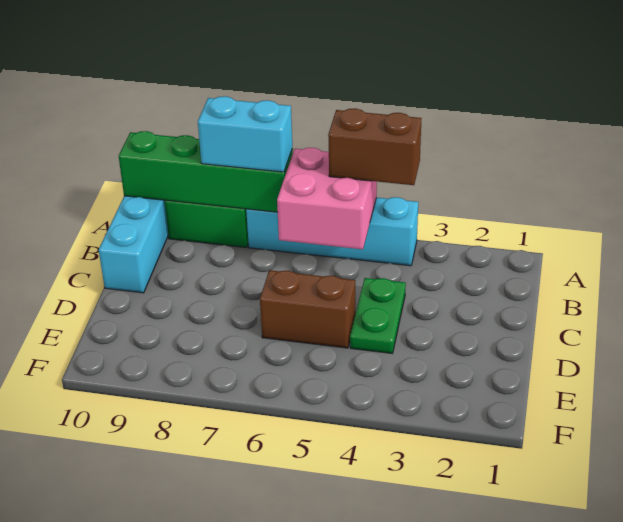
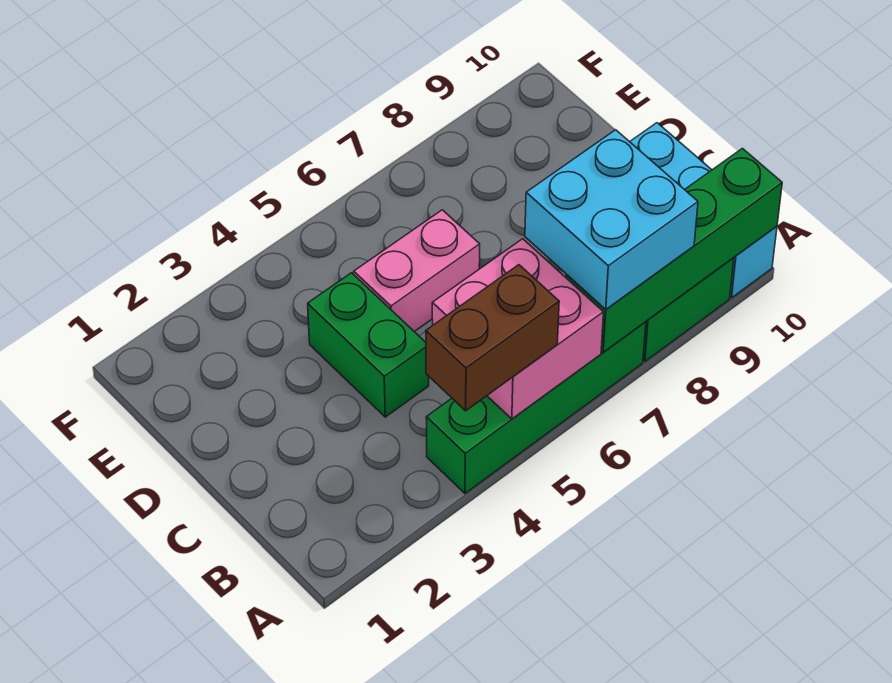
cyan 1x4 brick [246,197,418,266] -> green 1x4 brick [426,322,646,493]
cyan 1x2 brick [198,96,292,172] -> cyan 2x2 brick [525,130,698,310]
green 1x2 plate [350,278,406,353] -> green 1x2 brick [308,273,429,417]
brown 1x2 brick [260,270,355,348] -> pink 1x2 brick [354,210,480,332]

